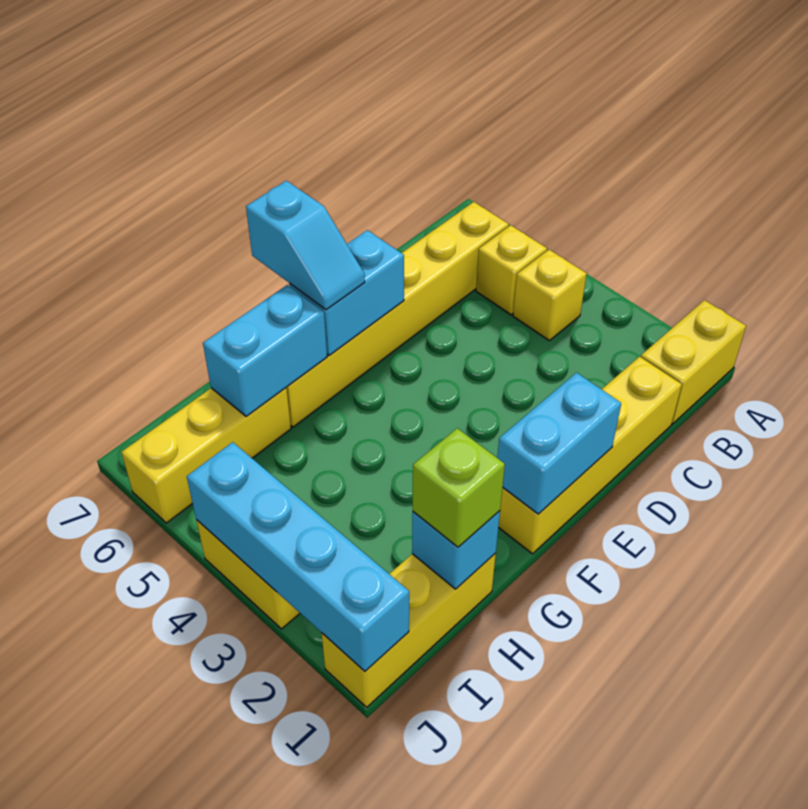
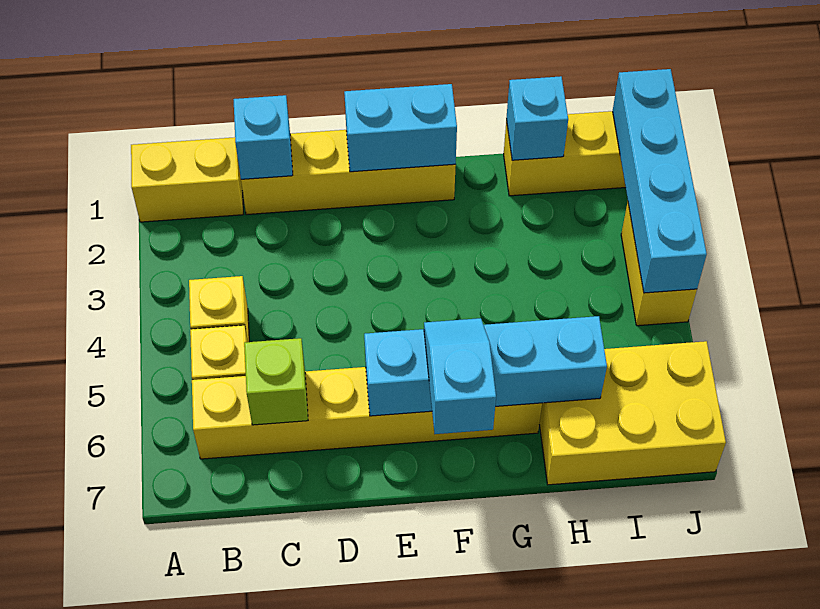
none -> cyan 1x1 brick [233,95,293,179]
lime 1x1 brick [413,428,505,547] -> lime 1x1 brick moved to [244,338,308,425]
yellow 1x3 brick [121,388,291,523] -> yellow 2x3 brick [539,341,726,485]

